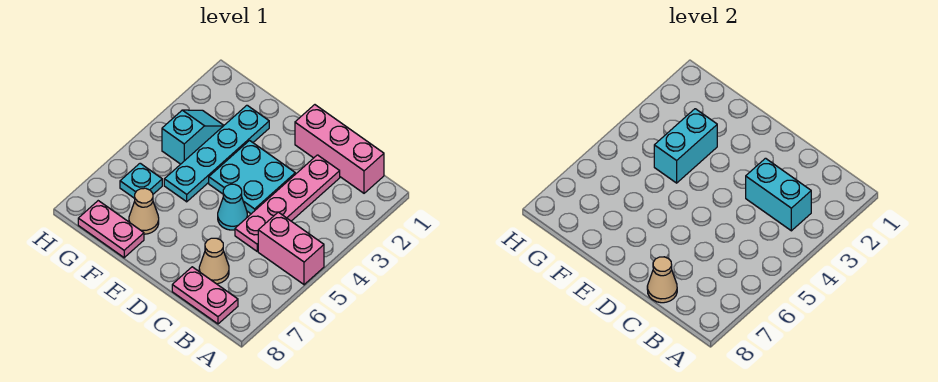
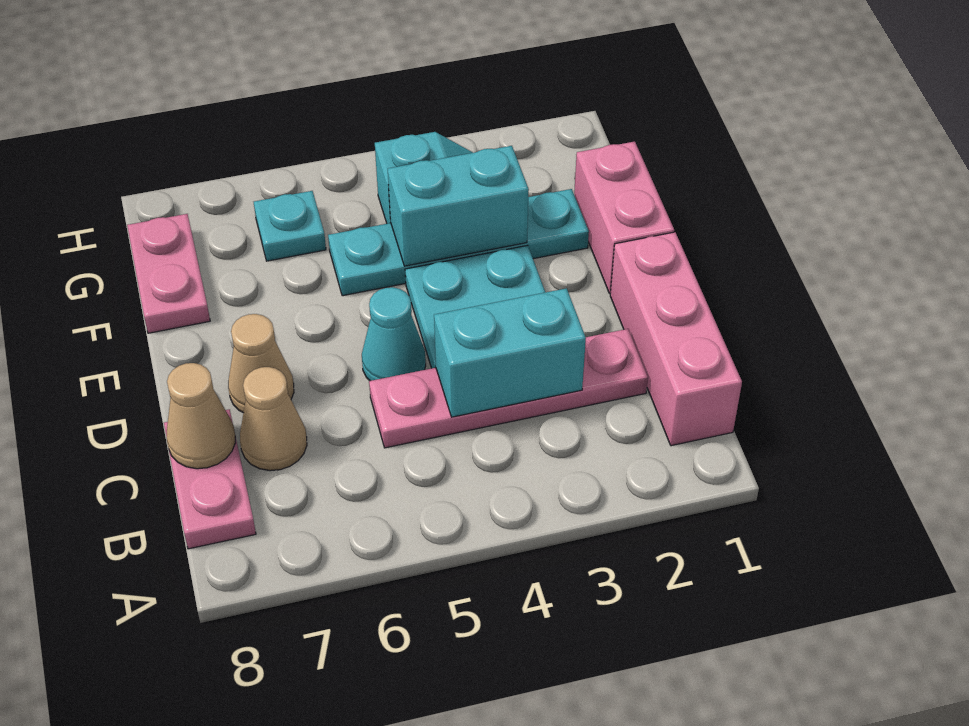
pink 1x2 brick [258,212,324,285] -> pink 1x2 brick moved to [574,142,674,294]
cyan 1x2 brick [746,158,811,231] -> cyan 1x2 brick turned to [434,288,586,417]
tan 1x1 cone [129,188,159,234] -> tan 1x1 cone moved to [228,314,294,413]

